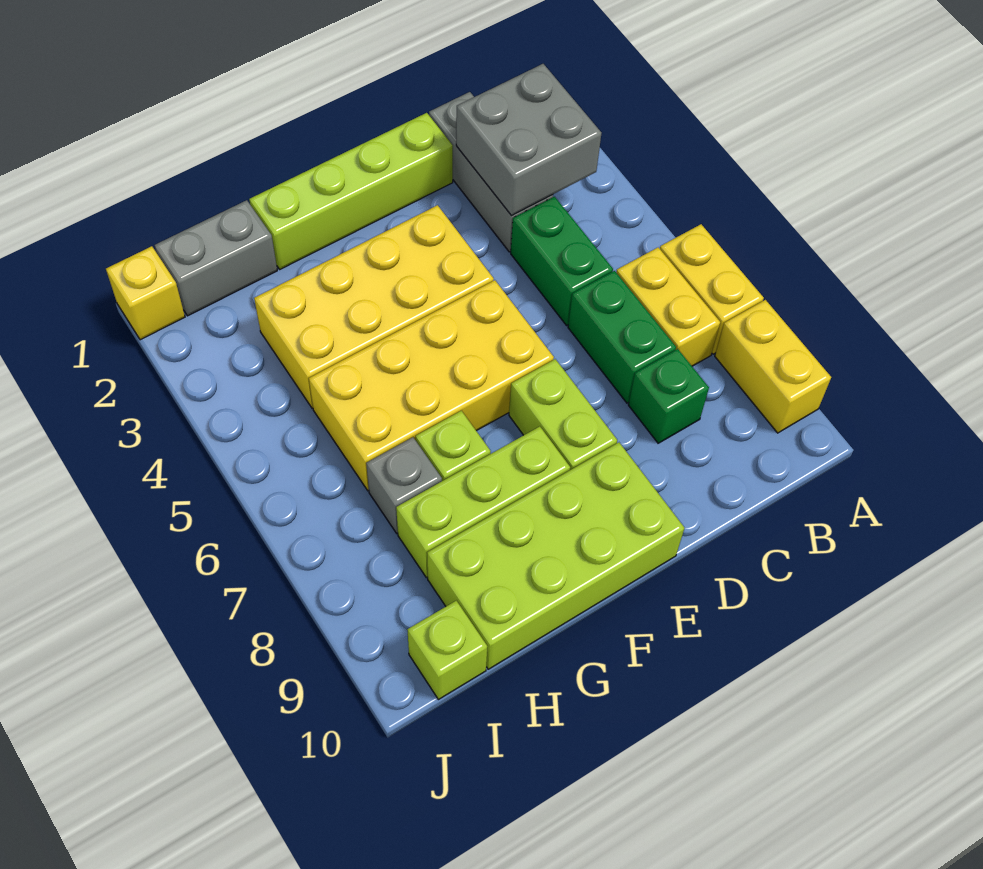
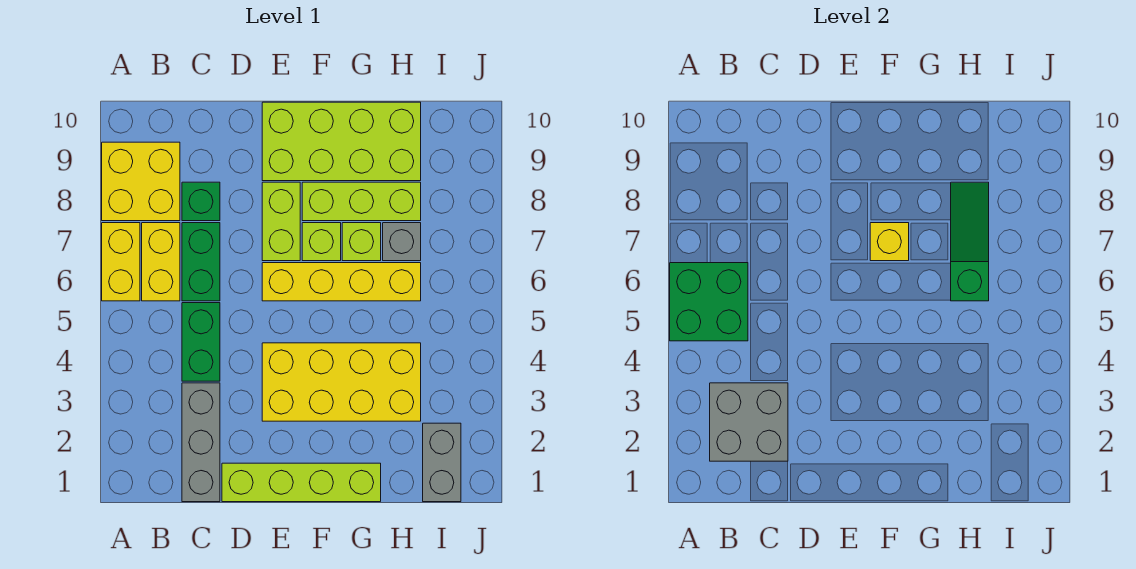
none -> green 2x2 brick [670,263,748,341]
yellow 1x2 brick [715,300,831,433] -> yellow 2x2 brick [102,142,180,221]
yellow 2x4 brick [309,280,554,491] -> yellow 1x4 brick [262,263,421,301]
grey 1x2 brick [155,200,277,316] -> grey 1x2 brick turned to [423,423,461,502]
none -> green 1x3 slope [951,182,989,301]
lime 1x1 brick [407,601,487,700] -> lime 1x1 brick moved to [302,223,341,261]
yellow 1x1 brick [106,246,185,340] -> yellow 1x1 brick moved to [870,223,909,261]

